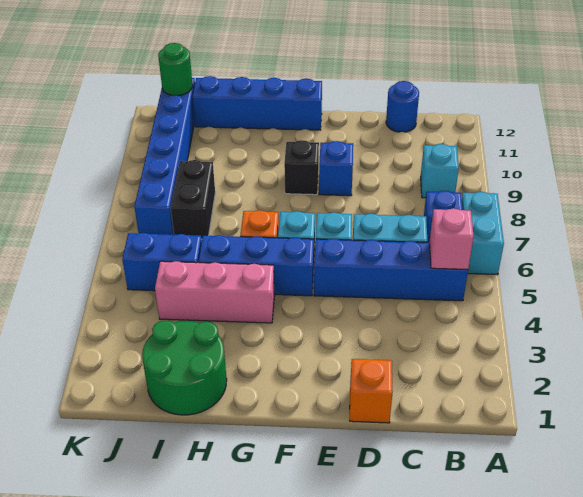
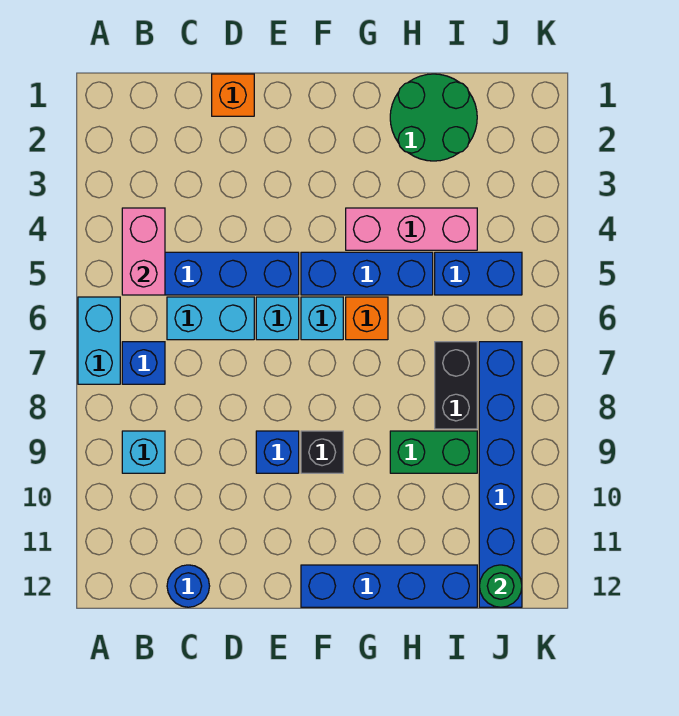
pink 1x1 brick [429,208,474,270] -> pink 1x2 brick [122,208,165,295]
none -> green 1x2 brick [390,431,477,473]

